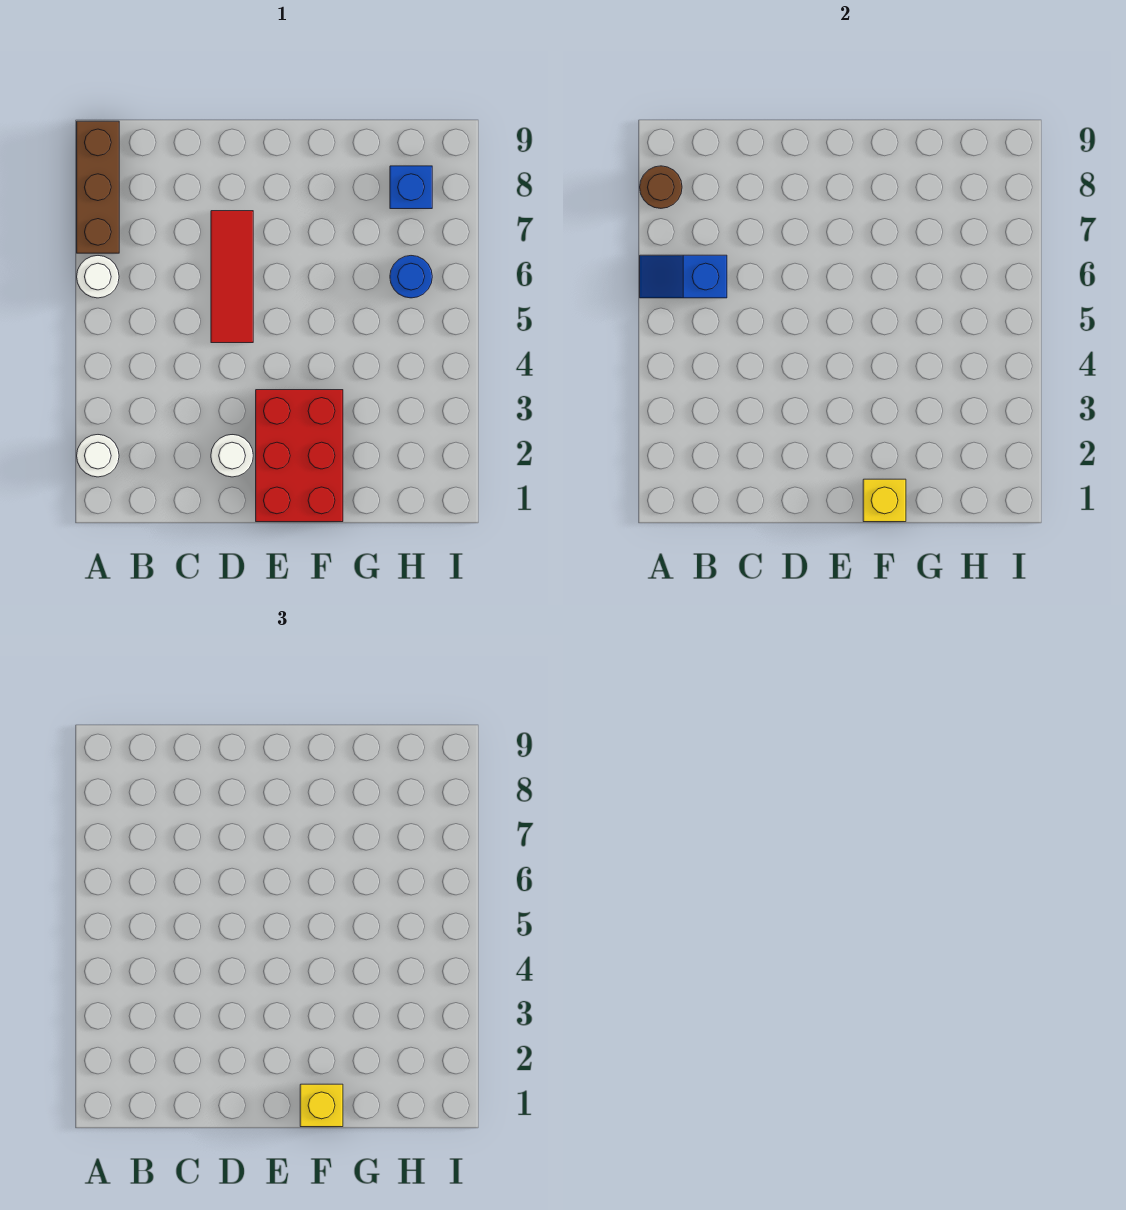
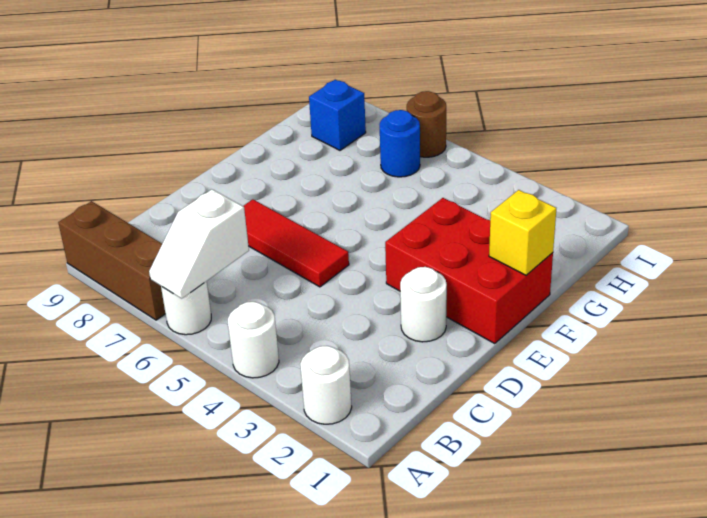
none -> white 1x1 round brick [228,302,279,378]
blue 1x2 slope [640,255,727,298] -> white 1x2 slope [149,189,249,298]
brown 1x1 round brick [640,166,682,208] -> brown 1x1 round brick moved to [407,91,446,157]
yellow 1x1 brick [300,1084,343,1127] -> none

